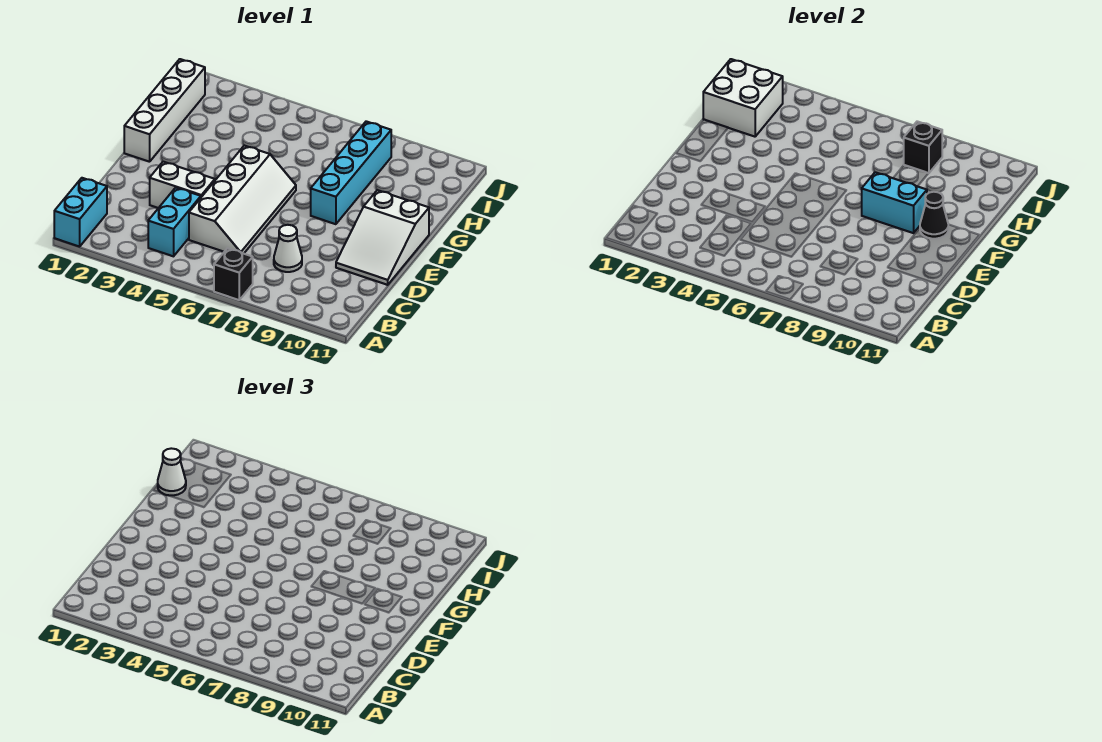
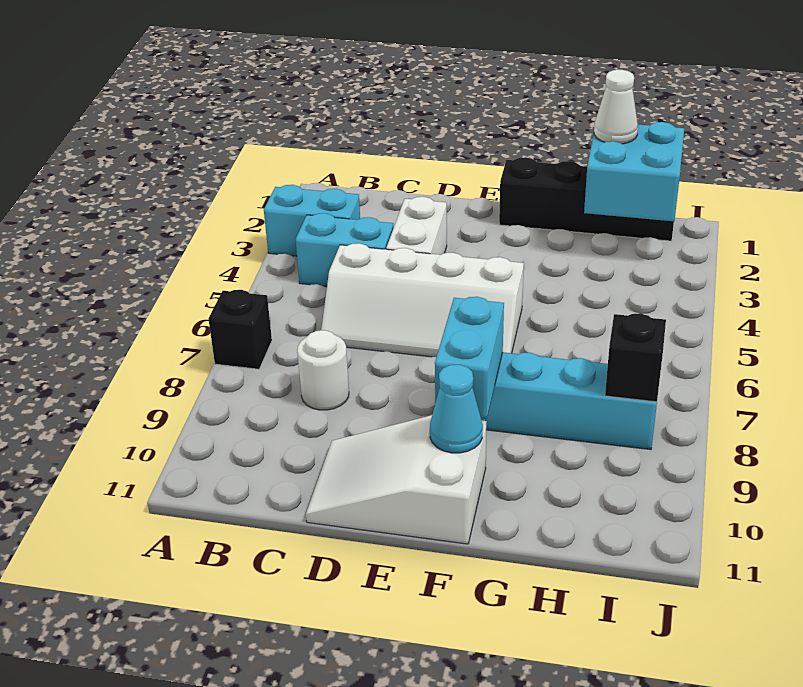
cyan 1x2 brick [54,178,107,247] -> cyan 1x2 brick moved to [264,185,360,256]
white 1x1 cone [274,225,302,272] -> white 1x1 round brick [297,330,349,410]
white 1x4 brick [124,59,205,162] -> black 1x4 brick [499,157,674,241]
black 1x1 cone [920,192,948,239] -> cyan 1x1 cone [430,365,483,453]
white 2x2 brick [703,59,783,137] -> cyan 2x2 brick [584,122,684,221]

